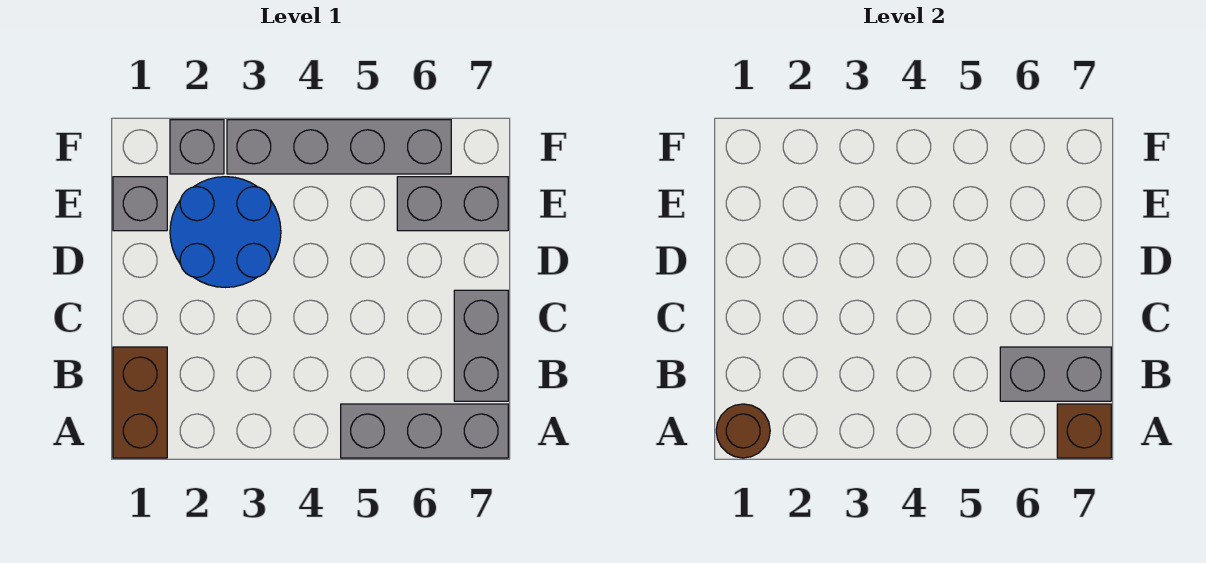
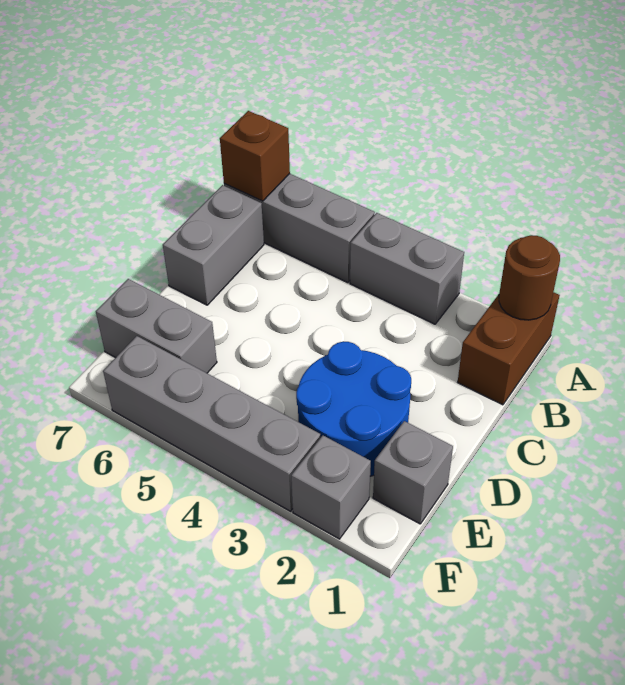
grey 1x2 brick [1000,347,1111,401] -> grey 1x2 brick moved to [350,213,464,324]

